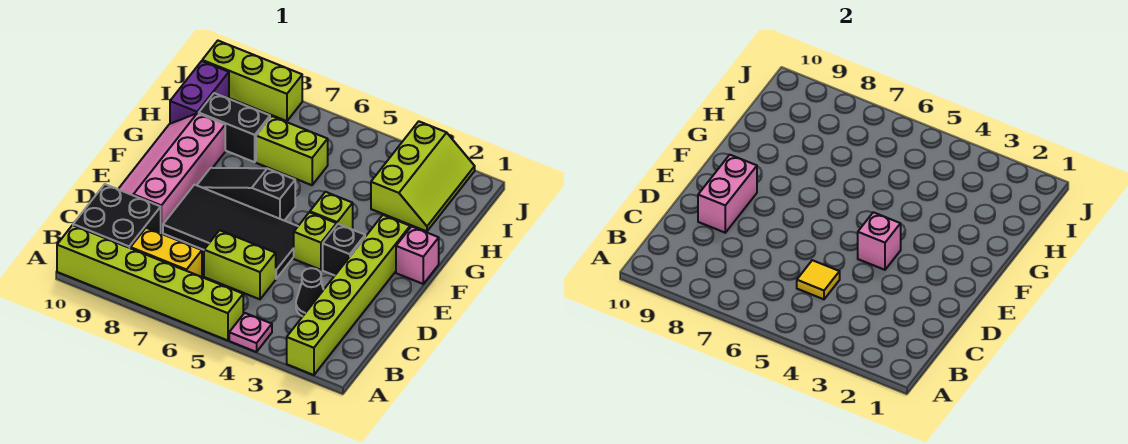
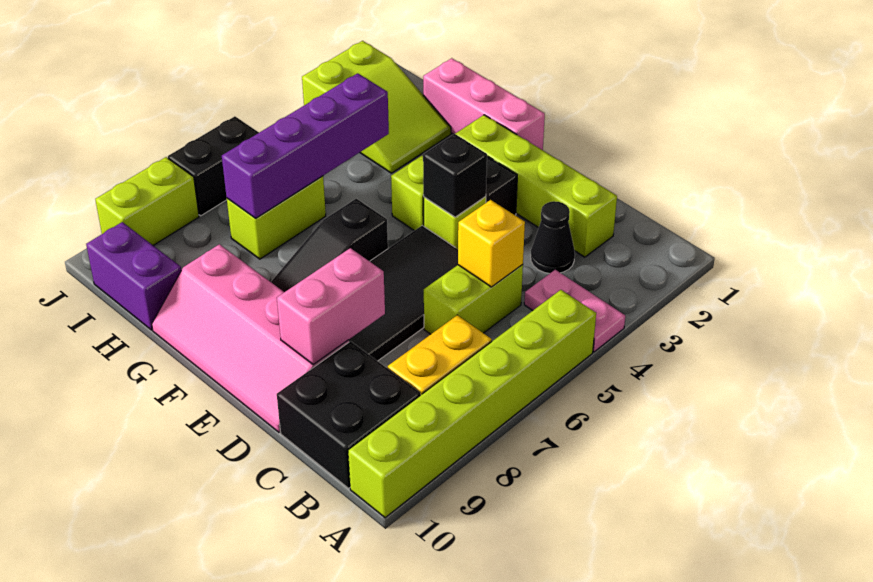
lime 1x6 brick [287,215,410,375] -> lime 1x4 brick [455,115,617,257]
pink 1x1 plate [229,313,272,352] -> pink 1x2 plate [524,270,625,352]
yellow 1x1 tile [797,260,840,299] -> yellow 1x1 brick [458,200,525,287]
pink 1x2 brick [698,155,757,233] -> pink 1x2 brick turned to [277,248,385,365]
pink 1x1 brick [858,212,901,270] -> black 1x1 brick [423,134,487,217]
pink 1x1 brick [396,226,439,284] -> pink 1x3 brick [423,58,545,150]
lime 2x3 slope [371,121,475,231] -> lime 2x3 slope turned to [302,41,451,173]
none -> purple 1x4 brick [222,73,389,218]
black 1x2 brick [199,93,270,162] -> black 1x2 brick moved to [168,116,259,216]
lime 1x3 brick [202,41,302,121] -> lime 1x2 brick [95,157,199,246]

